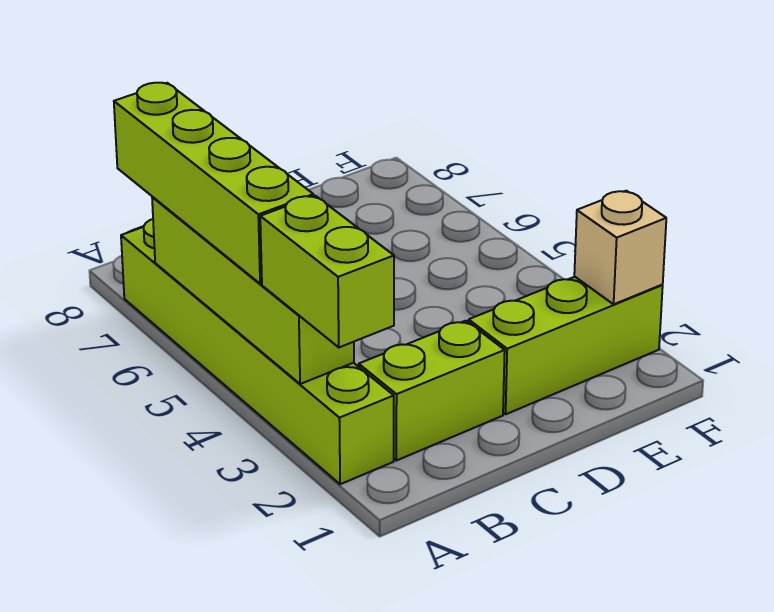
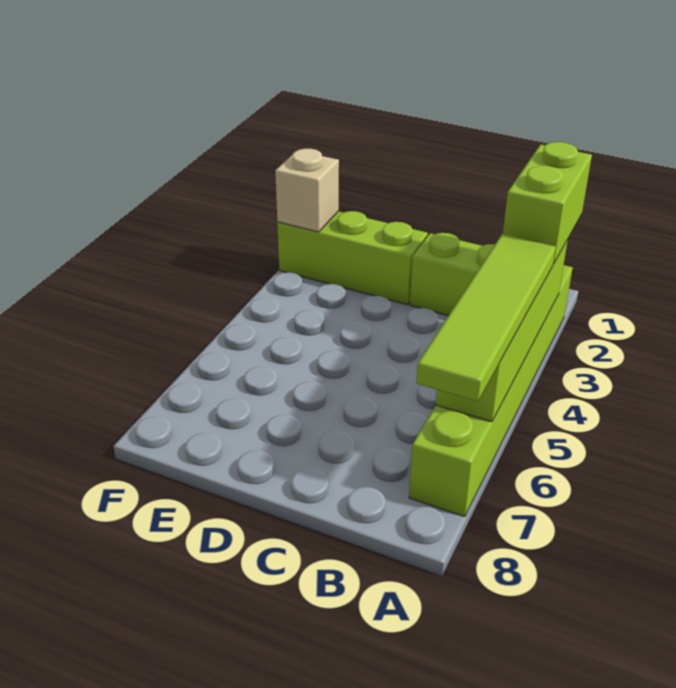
lime 1x4 brick [114,83,314,284] -> lime 1x4 tile [416,234,556,402]

